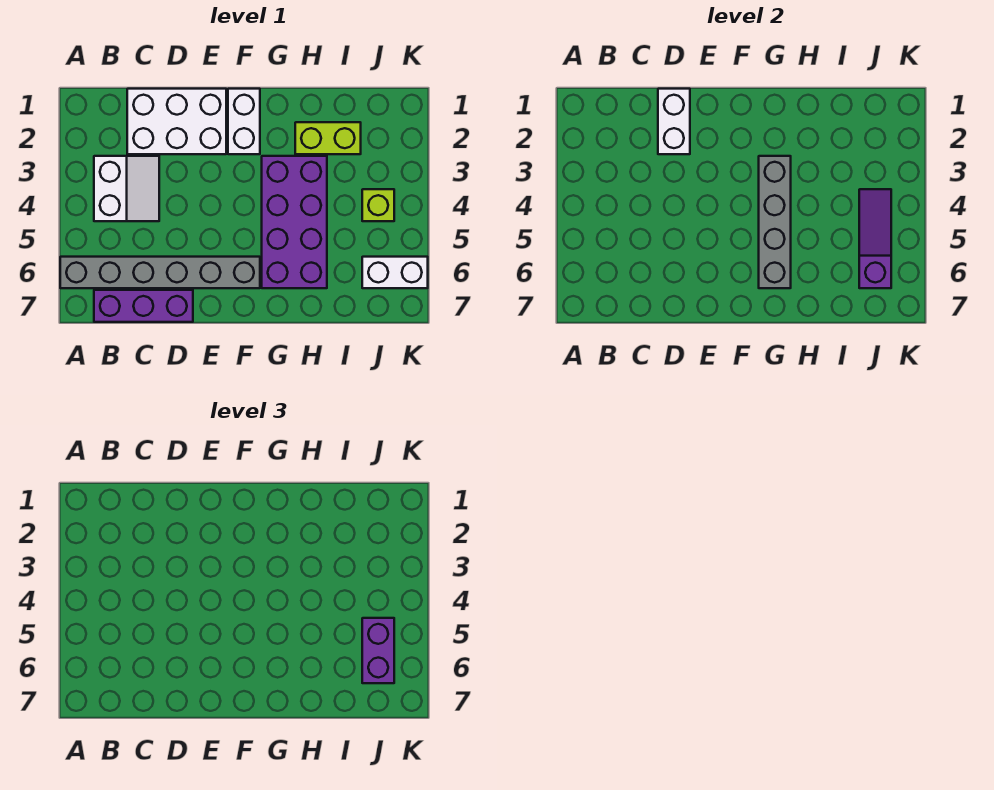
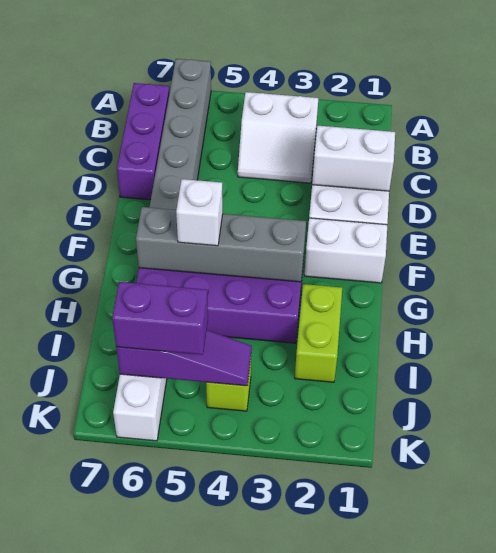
none -> white 1x1 brick [176,179,223,246]

